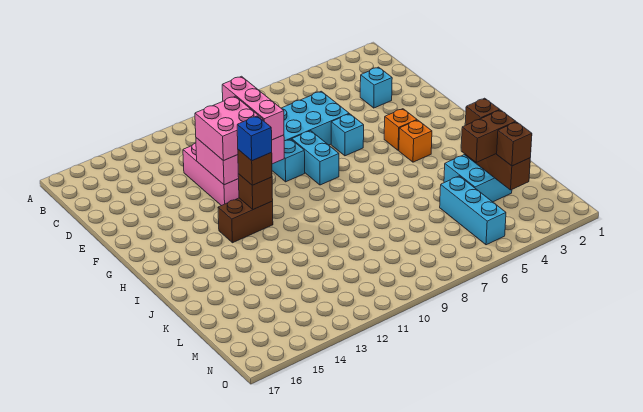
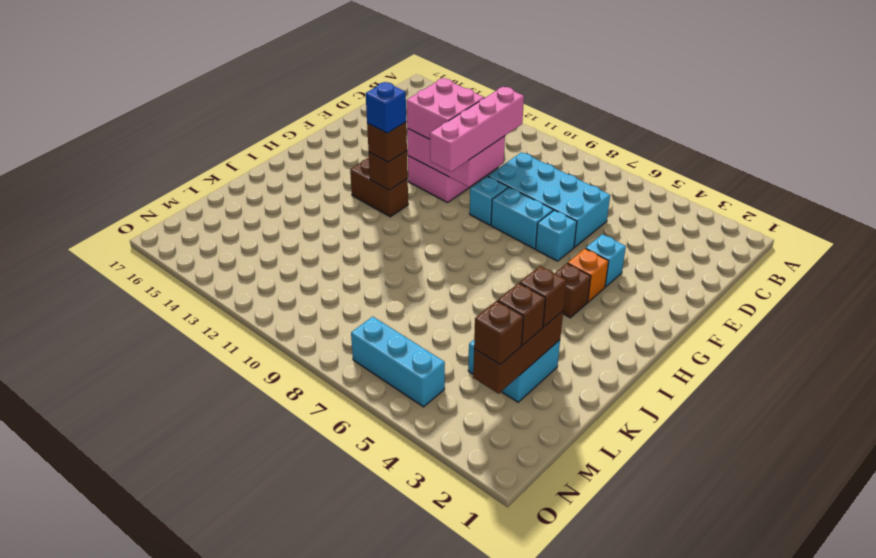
cyan 1x1 brick [360,67,392,108] -> cyan 1x1 brick moved to [586,234,626,287]
pink 1x3 brick [222,76,284,140] -> pink 1x4 brick [430,87,524,172]
cyan 1x2 brick [292,131,339,185] -> cyan 1x2 brick turned to [491,187,553,249]
orange 1x1 brick [399,120,432,162] -> brown 1x1 brick [555,263,591,318]
brown 1x2 brick [461,110,516,162] -> brown 1x1 brick [498,283,545,345]
cyan 1x3 brick [440,176,506,245] -> cyan 1x3 brick turned to [351,317,445,407]

